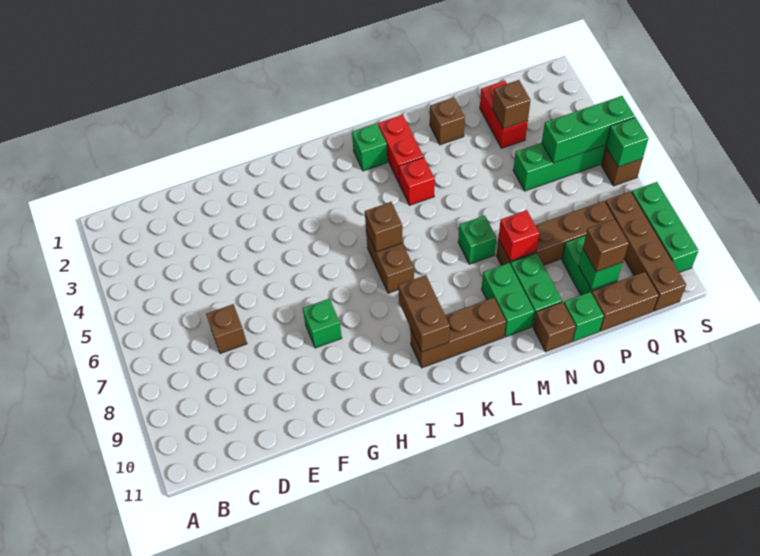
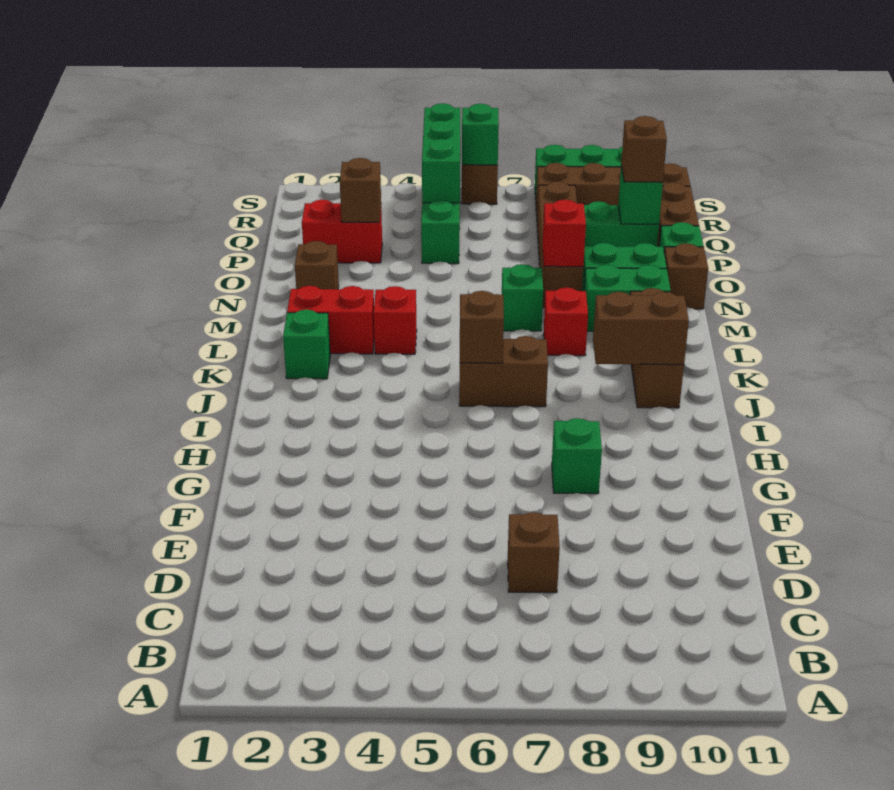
none -> red 1x1 brick [544,287,588,356]

